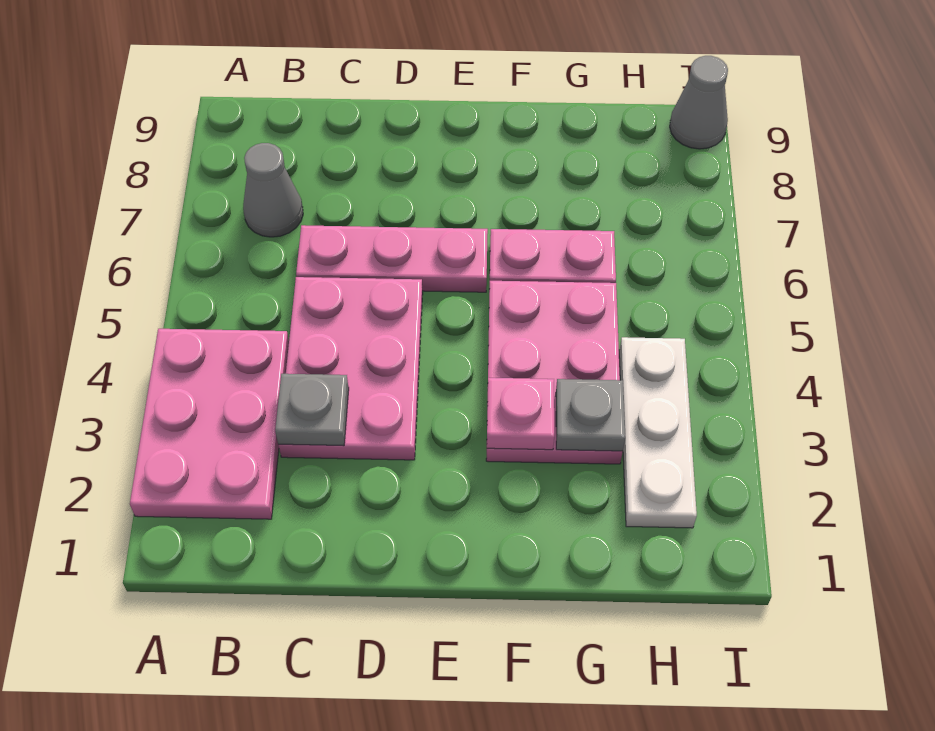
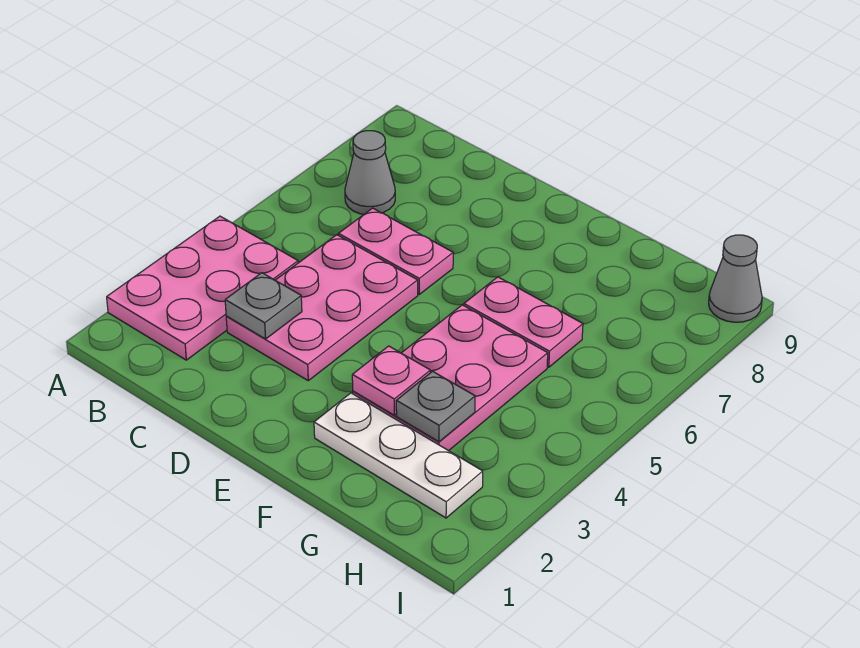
pink 1x3 plate [296,225,488,292] -> pink 1x2 plate [339,208,453,294]
white 1x3 plate [619,337,697,528] -> white 1x3 plate turned to [314,393,483,518]

